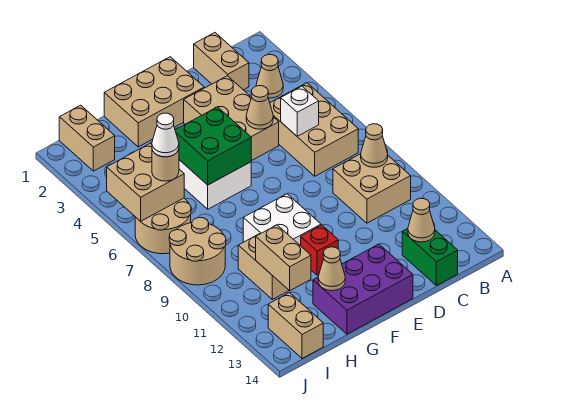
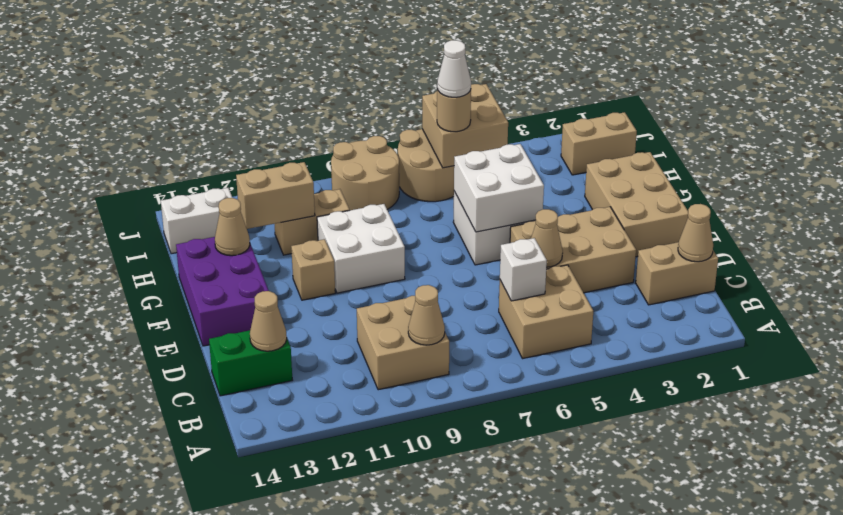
tan 1x1 cone [256,54,283,98] -> tan 1x1 cone moved to [678,204,713,262]
tan 2x3 brick [270,83,358,176] -> tan 2x2 brick [499,265,593,359]
green 2x2 brick [175,107,251,185] -> white 2x2 brick [454,144,544,232]
red 1x1 brick [301,225,338,275] -> tan 1x1 brick [291,239,335,300]
tan 1x2 brick [268,293,323,358] -> white 1x2 brick [161,188,232,254]

